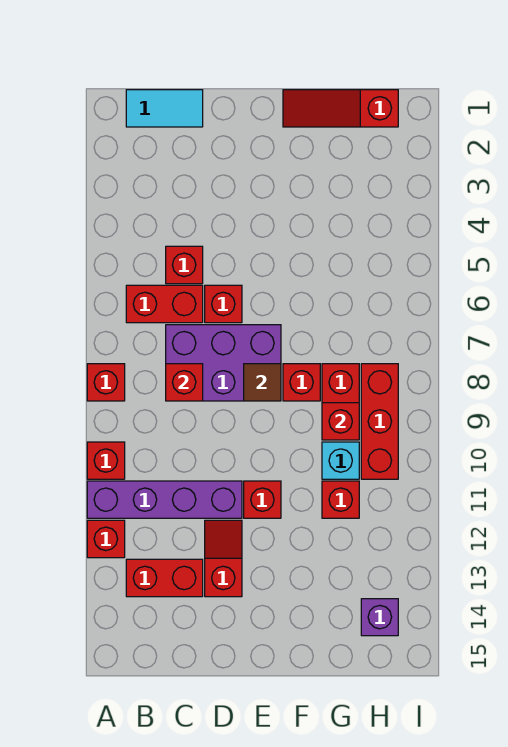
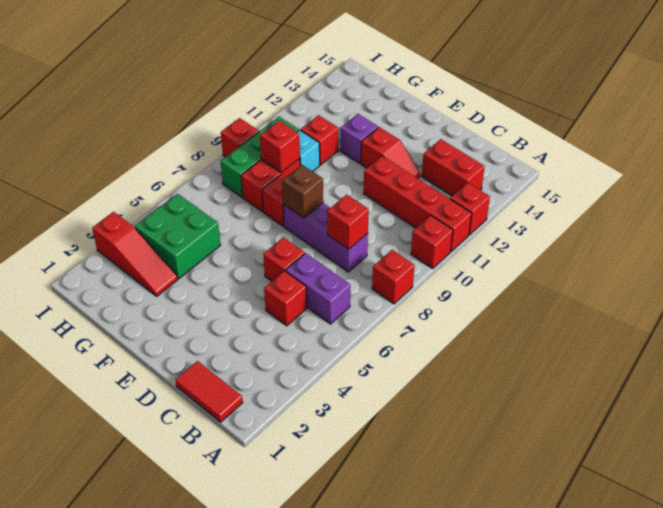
purple 1x4 brick [87,481,242,518] -> red 1x4 brick [364,156,472,251]
cyan 1x2 tile [126,90,203,127] -> red 1x2 tile [175,361,243,422]
red 1x2 brick [126,285,203,323] -> purple 1x2 brick [286,253,350,324]
purple 2x3 brick [166,325,281,401] -> purple 1x3 brick [283,203,368,272]
red 1x2 slope [205,520,242,597] -> red 1x2 slope turned to [361,127,420,178]
brown 1x1 tile [244,364,281,401] -> brown 1x1 brick [282,165,323,218]
red 1x1 brick [244,481,281,518] -> red 1x1 brick moved to [221,118,259,157]
red 1x3 slope [283,90,398,127] -> red 1x3 slope moved to [92,212,178,296]
none -> green 2x2 brick [135,194,220,279]
red 1x3 brick [361,364,398,479] -> green 1x3 brick [221,117,299,197]
purple 1x1 brick [361,599,398,636] -> purple 1x1 brick moved to [340,114,378,164]

